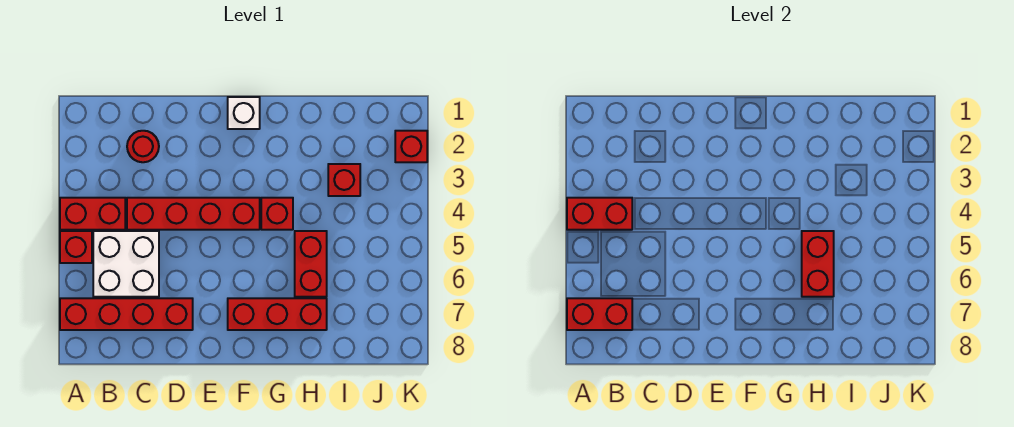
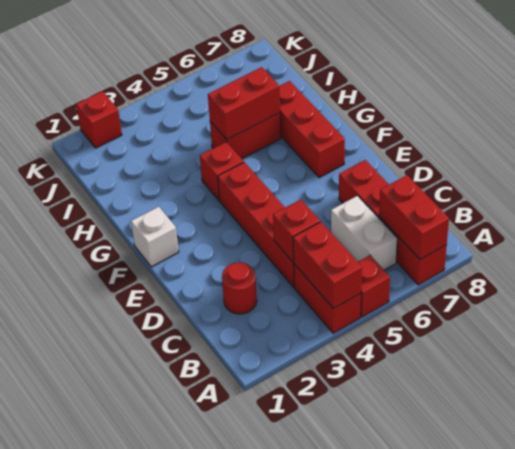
white 2x2 brick [93,231,159,297] -> white 1x2 brick [331,196,397,270]
red 1x1 brick [328,164,360,196] -> red 1x1 brick moved to [273,199,320,262]

